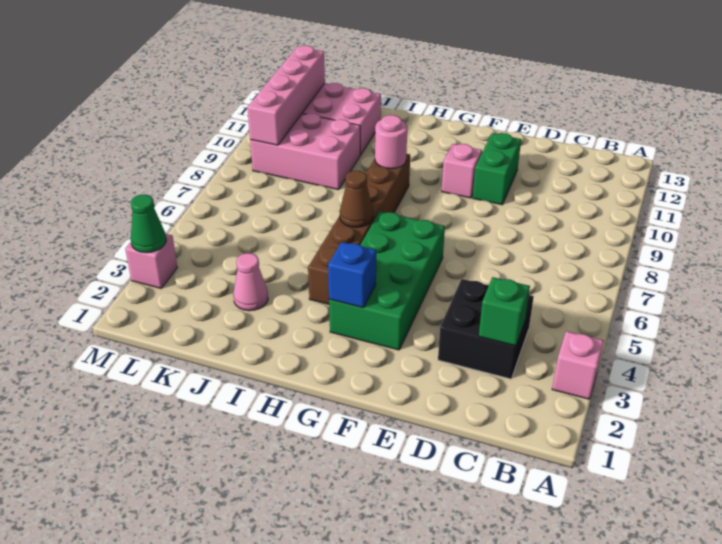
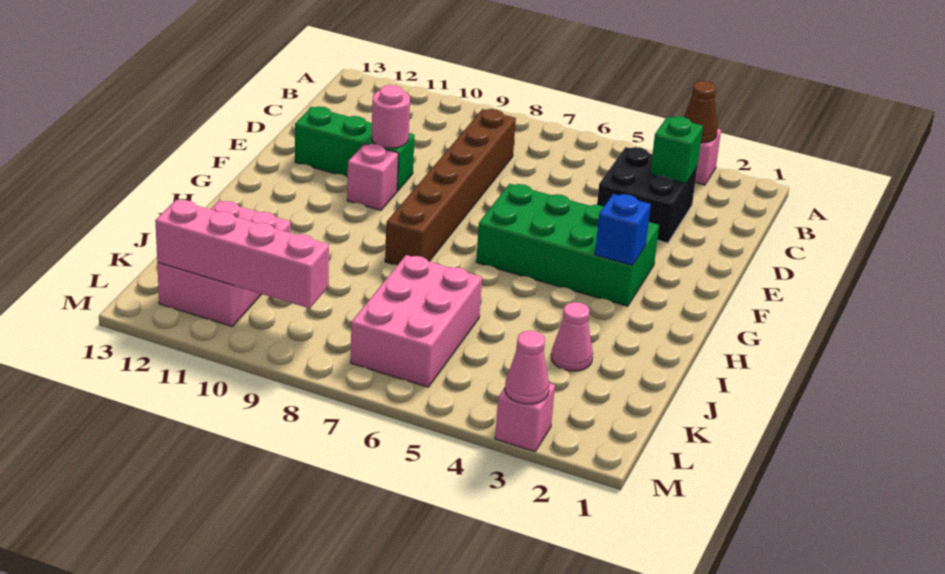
green 1x2 brick [473,133,521,205] -> green 1x3 brick [295,107,415,191]
brown 1x6 brick [308,154,410,304] -> brown 1x6 brick turned to [385,109,516,265]
brown 1x1 cone [340,171,373,227] -> brown 1x1 cone moved to [684,81,718,143]
pink 1x1 round brick [375,115,407,169] -> pink 1x1 round brick moved to [372,85,410,148]
pink 2x3 brick [250,114,360,190] -> pink 2x3 brick moved to [351,255,482,387]
green 1x1 cone [131,195,166,253] -> pink 1x1 cone [505,331,549,404]

